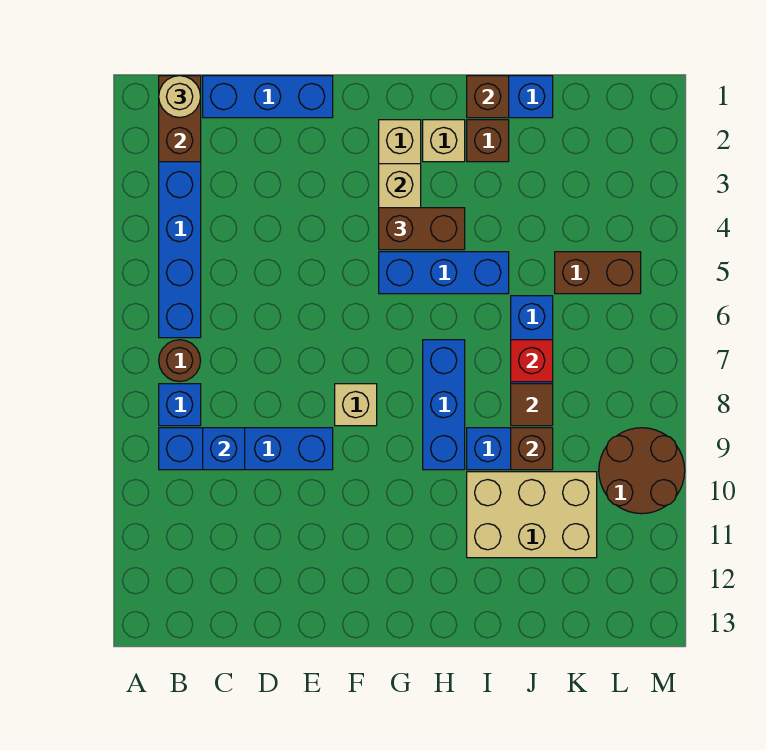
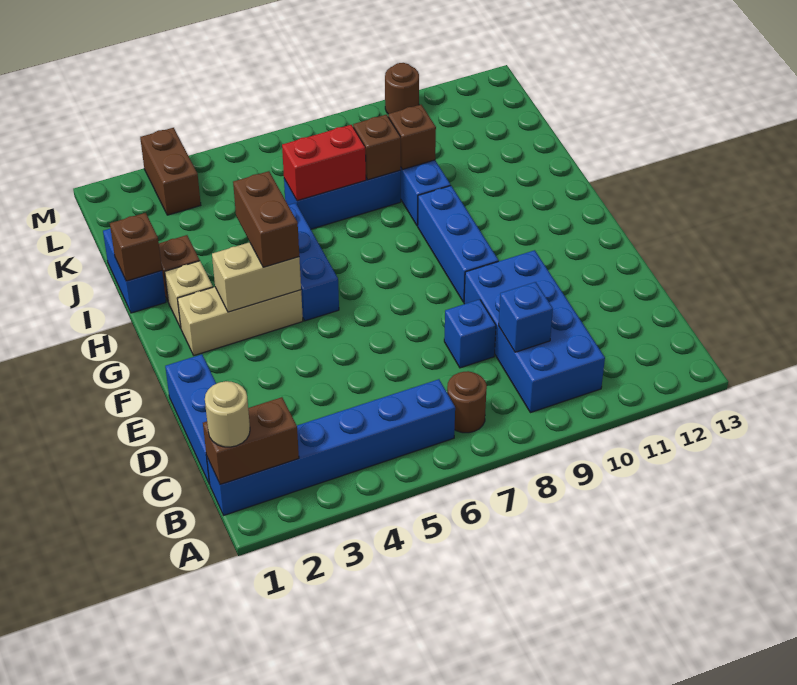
blue 1x1 brick [159,384,201,426] -> blue 1x1 brick moved to [444,299,496,368]
blue 1x4 brick [159,428,333,470] -> blue 2x4 brick [464,250,605,413]
tan 1x1 brick [335,384,377,426] -> none
blue 1x3 brick [423,340,465,470] -> blue 1x3 brick turned to [418,186,499,302]
tan 2x3 brick [467,472,597,558] -> none
red 1x1 brick [511,340,553,382] -> red 1x2 brick [282,125,366,201]
brown 1x1 tile [511,384,553,426] -> brown 1x1 brick [353,115,401,180]
brown 1x2 brick [555,252,641,294] -> brown 1x2 brick moved to [140,128,201,215]
brown 2x2 round brick [599,428,685,514] -> brown 1x1 round brick [385,63,419,114]

